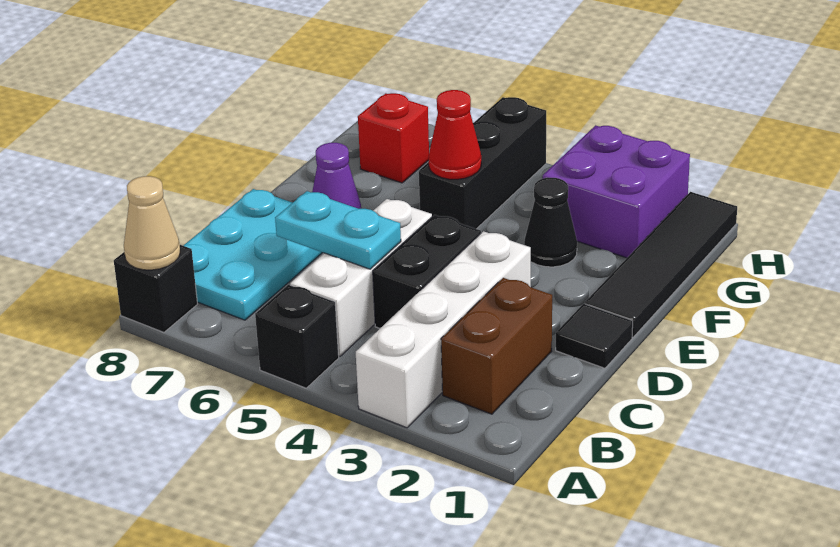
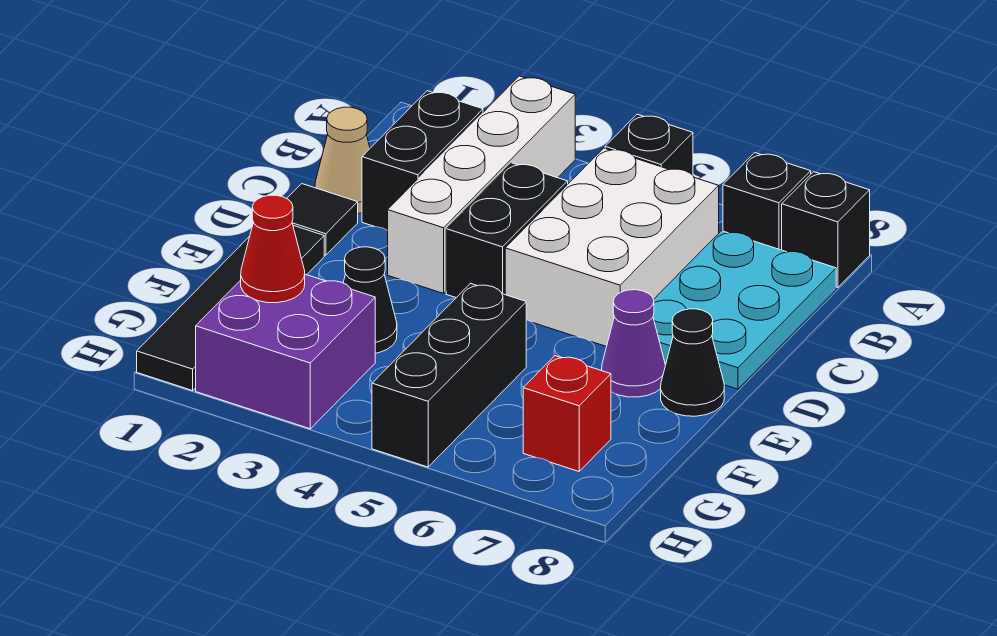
none -> black 1x1 brick [723,153,811,250]
tan 1x1 cone [124,176,180,270] -> tan 1x1 cone moved to [315,107,370,213]
brown 1x2 brick [441,278,552,414] -> black 1x2 brick [362,91,483,230]
white 1x3 brick [290,199,432,356] -> white 2x3 brick [505,148,719,347]
cyan 1x2 plate [275,191,401,269] -> none
none -> black 1x1 cone [661,309,724,416]
red 1x1 cone [428,90,481,179] -> red 1x1 cone moved to [241,195,305,303]

